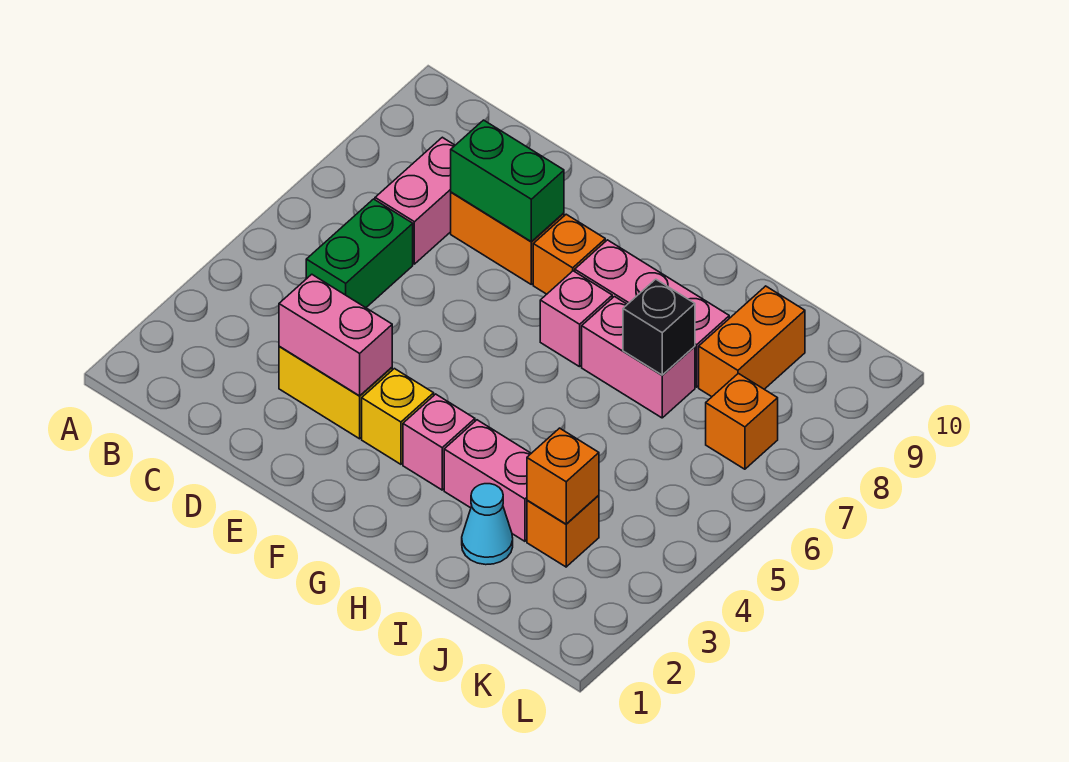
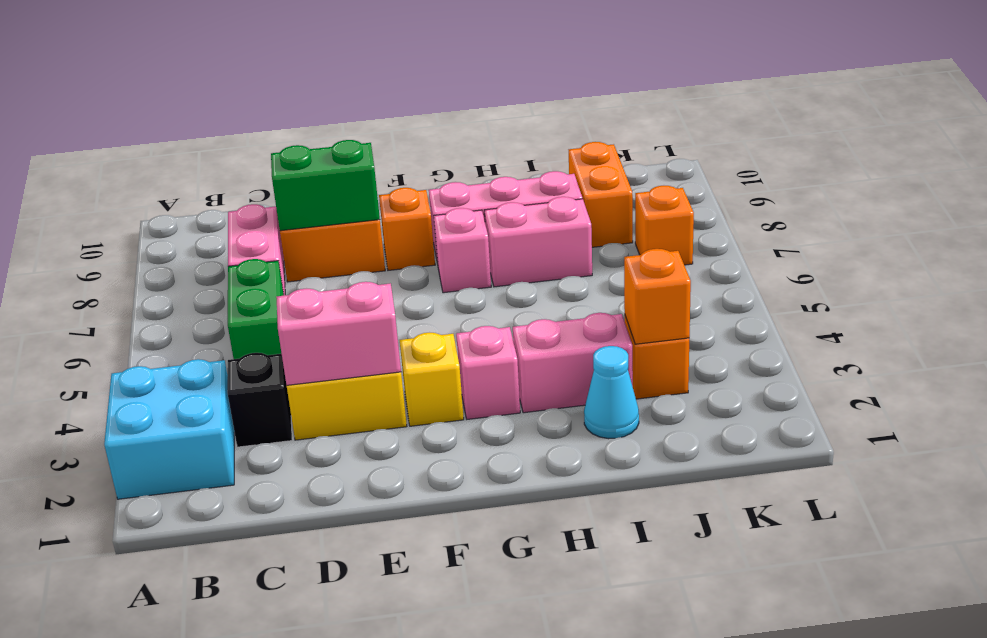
none -> cyan 2x2 brick [104,359,234,499]
black 1x1 brick [623,279,695,375] -> black 1x1 brick moved to [227,353,292,447]

